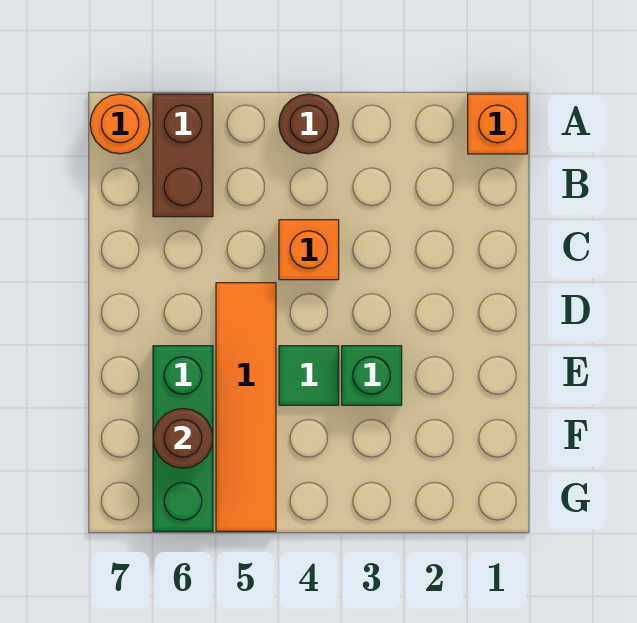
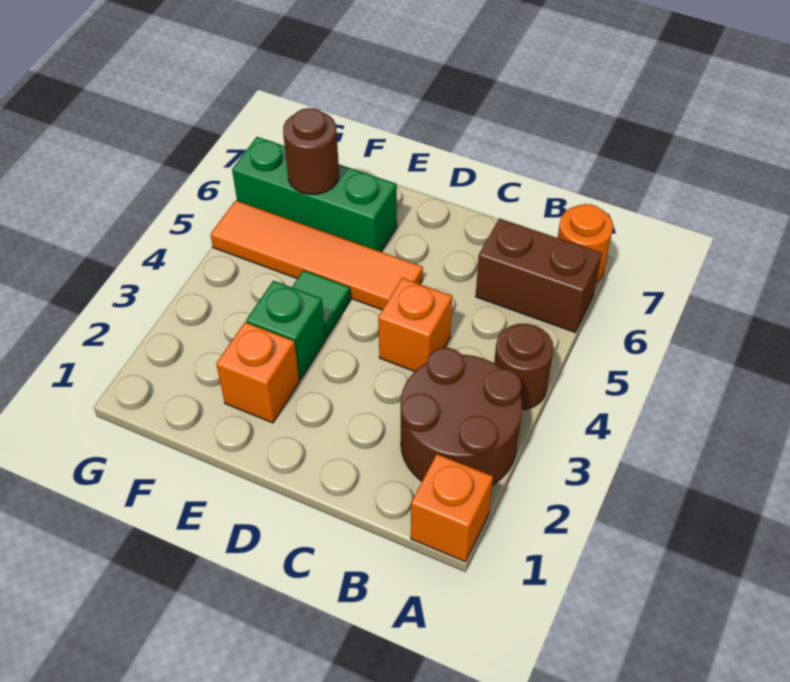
none -> brown 2x2 round brick [401,348,522,485]
none -> orange 1x1 brick [216,322,299,423]

